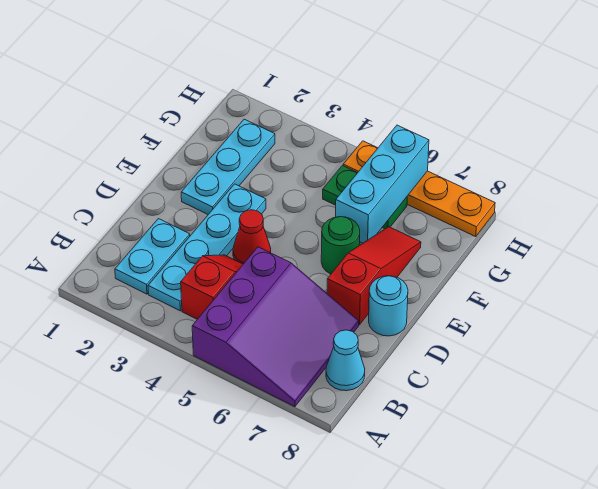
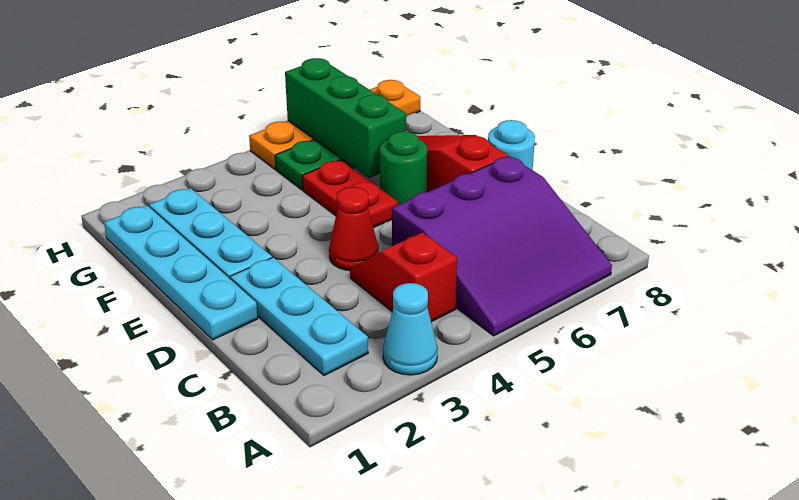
purple 3x3 slope [192,247,359,407] -> purple 3x3 slope turned to [392,156,612,336]
cyan 1x2 plate [115,219,190,294] -> cyan 1x3 plate [230,257,368,376]
cyan 1x4 plate [148,184,266,311] -> cyan 1x4 plate moved to [104,205,258,340]
cyan 1x1 cone [326,330,365,391] -> cyan 1x1 cone moved to [383,283,438,375]
none -> red 1x2 plate [302,160,398,228]
cyan 1x3 brick [336,125,429,243] -> green 1x3 brick [285,58,406,178]

